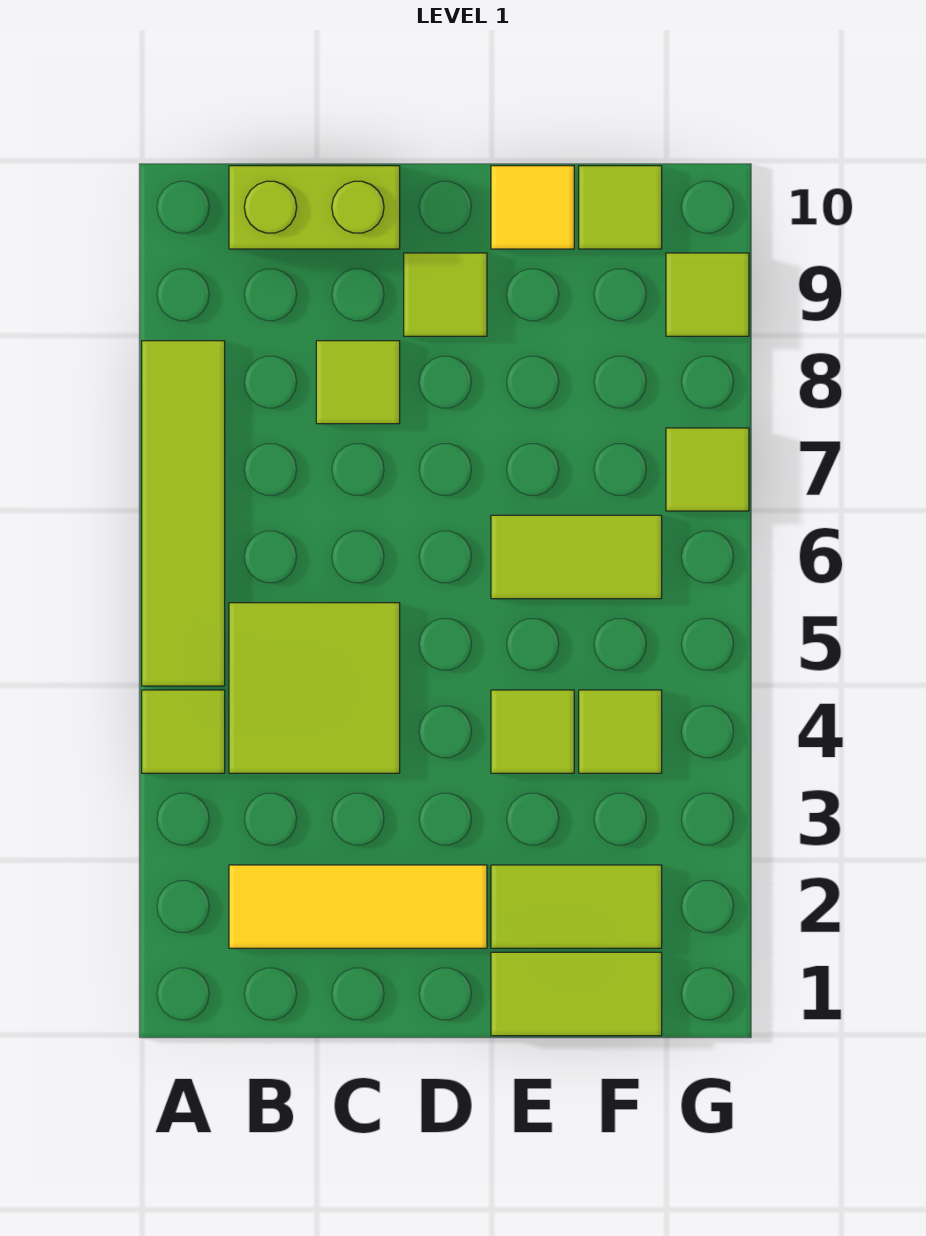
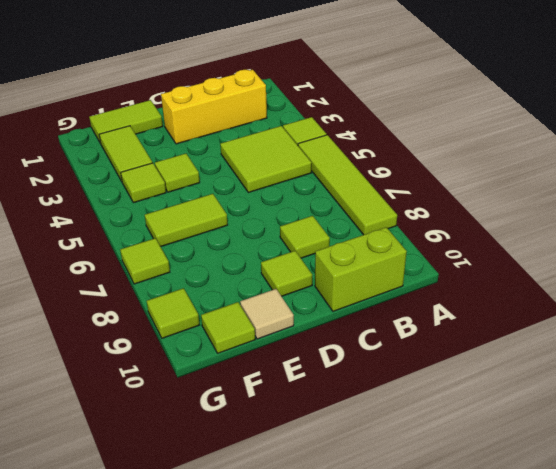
yellow 1x3 tile [229,865,487,948] -> yellow 1x3 brick [161,70,267,144]
lime 1x2 tile [491,865,662,948] -> lime 1x2 tile turned to [99,126,153,181]
yellow 1x1 tile [491,166,574,249] -> tan 1x1 tile [240,289,294,339]

